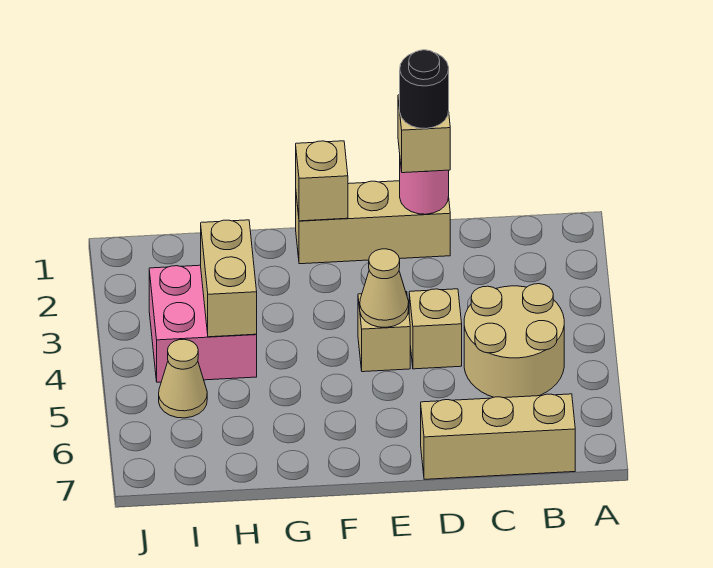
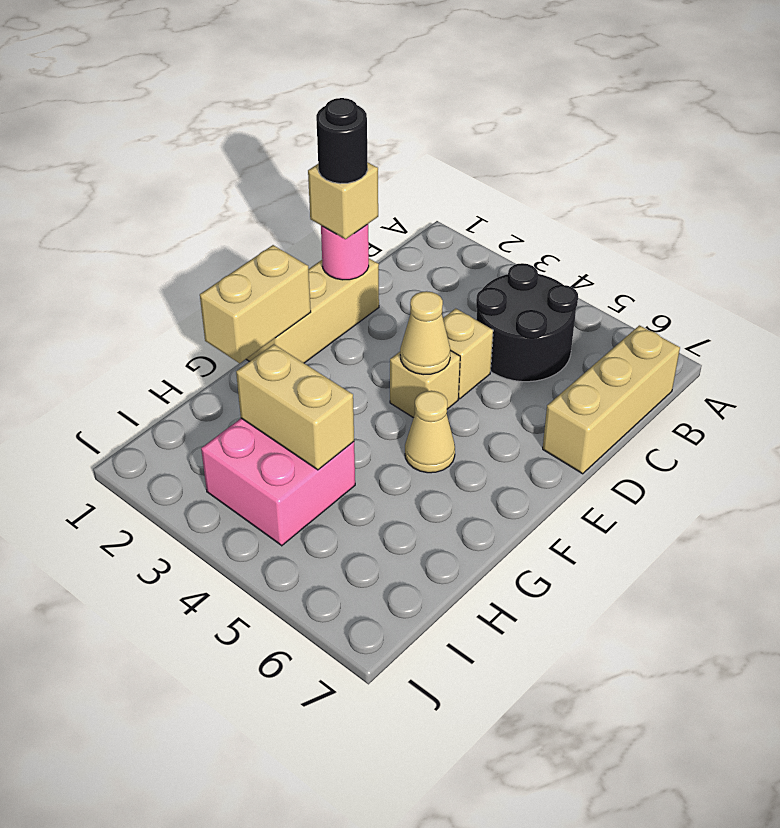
tan 2x2 round brick [464,284,564,398] -> black 2x2 round brick [476,263,578,382]
tan 1x1 brick [296,141,348,221] -> tan 1x2 brick [200,245,311,363]
tan 1x1 cone [159,339,207,418] -> tan 1x1 cone moved to [405,391,455,473]

